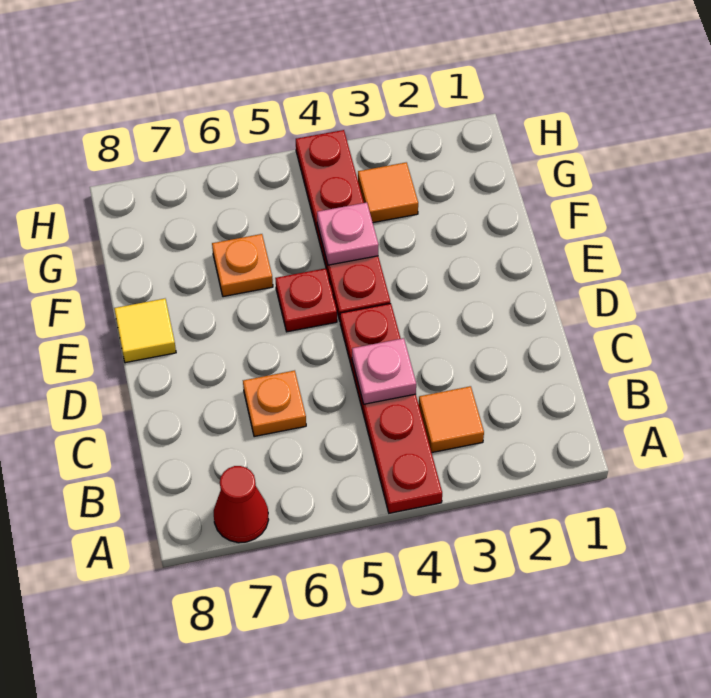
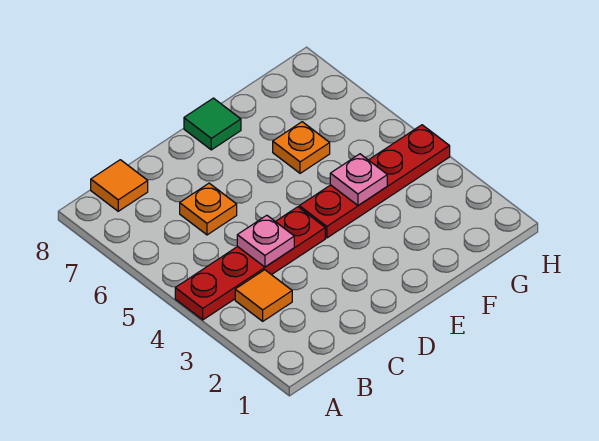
red 1x1 cone [214,466,269,543] -> none
red 1x1 plate [275,268,337,332] -> none
yellow 1x1 tile [114,299,176,363] -> green 1x1 tile [184,98,241,150]
orange 1x1 tile [358,162,418,223] -> orange 1x1 tile moved to [91,160,148,211]

